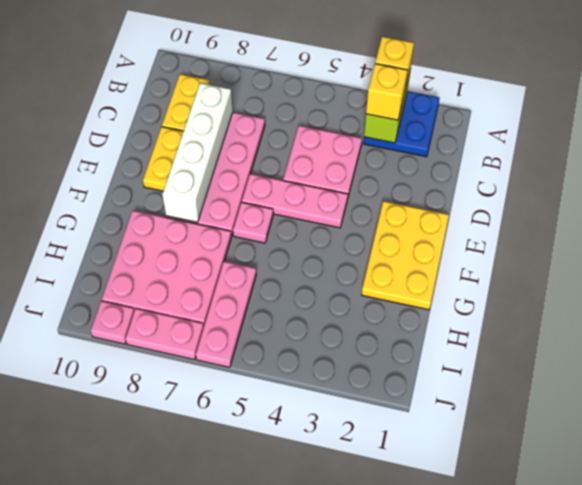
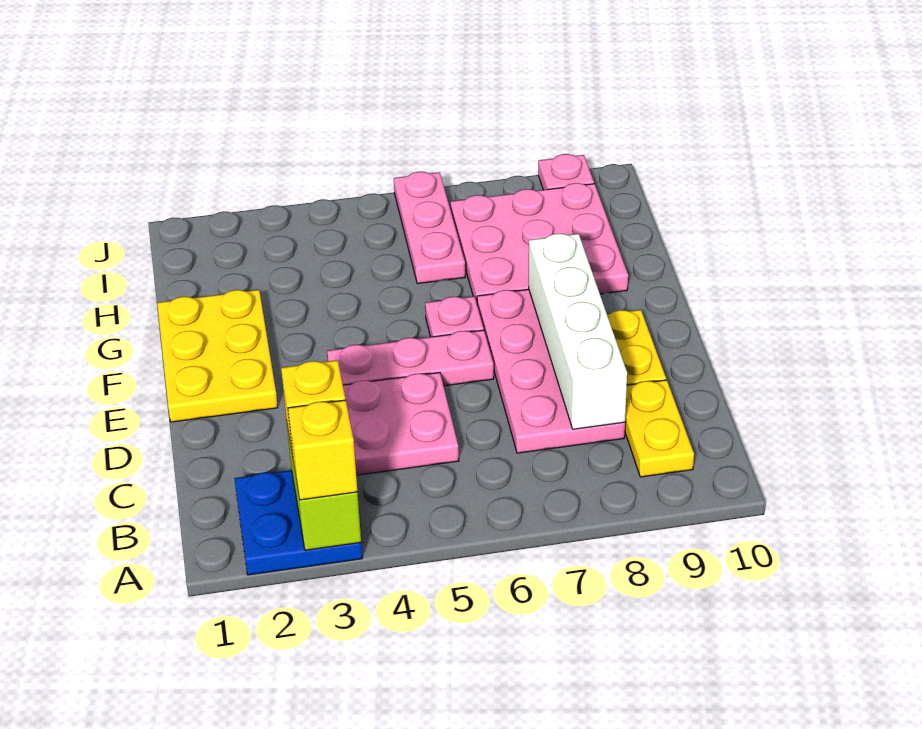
pink 1x2 plate [125,309,204,360] -> none

